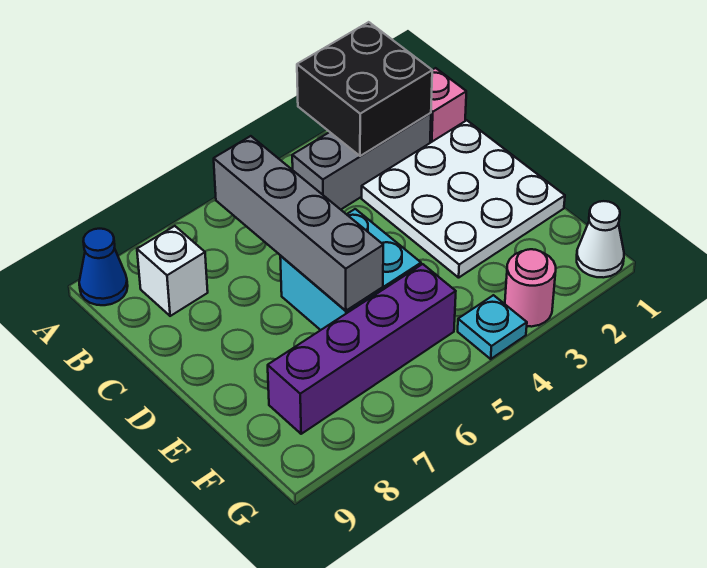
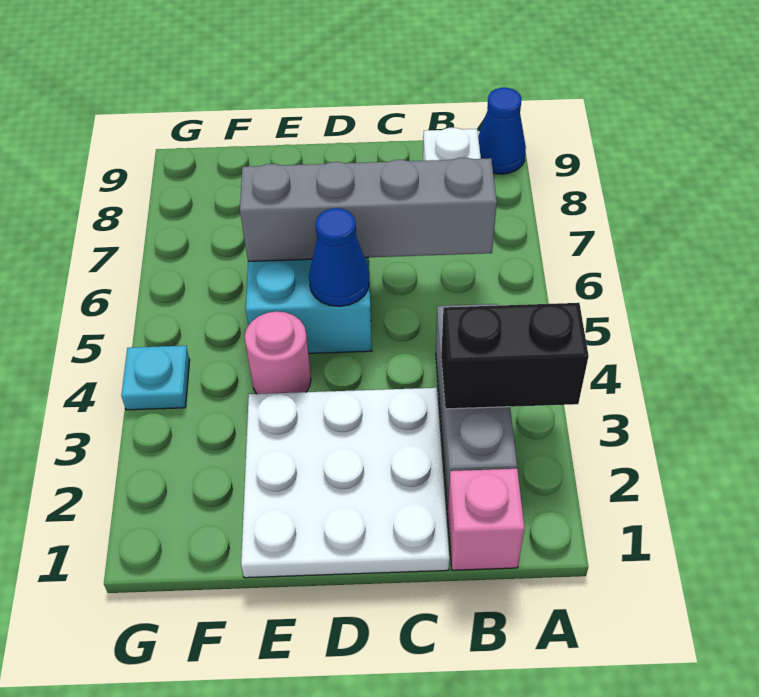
black 2x2 brick [297,22,432,156] -> black 1x2 brick [441,303,589,409]
none -> blue 1x1 cone [309,208,369,306]
purple 1x4 brick [268,264,456,434] -> none
white 1x1 cone [577,201,624,278] -> none
pink 1x1 round brick [505,249,556,327] -> pink 1x1 round brick moved to [245,311,311,394]

